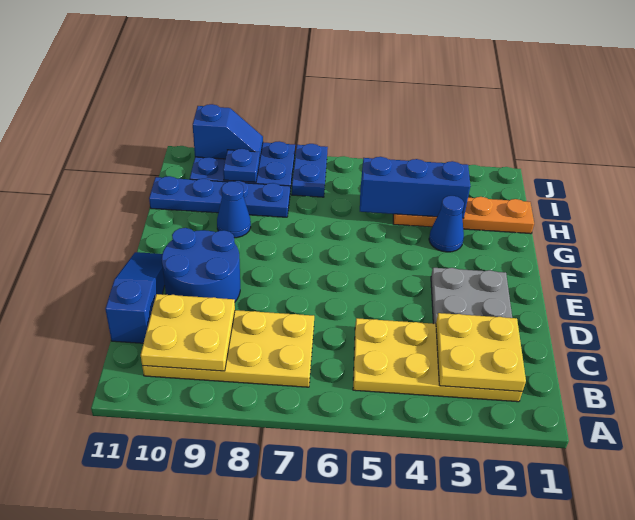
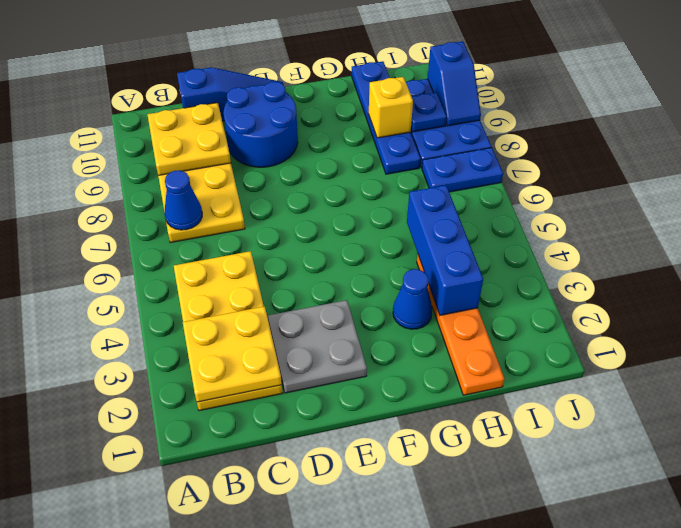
blue 1x1 cone [217,181,251,238] -> blue 1x1 cone moved to [164,171,202,230]
none -> yellow 1x1 brick [369,77,413,138]

